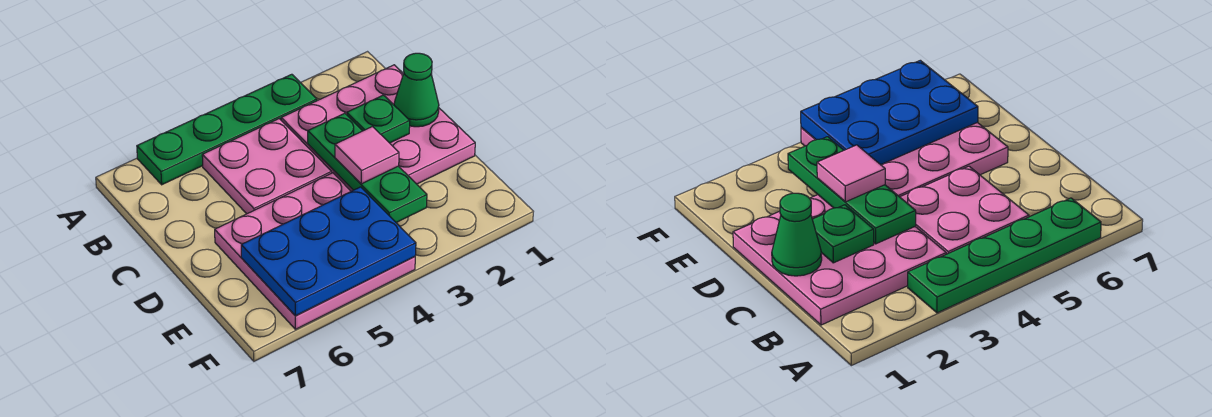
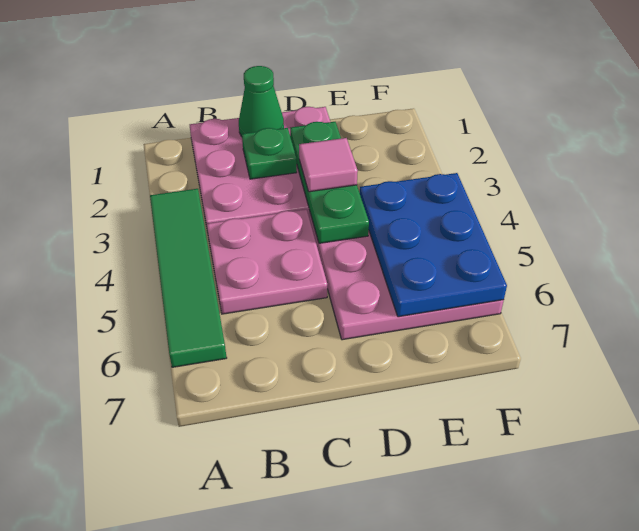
green 1x4 plate [137,74,317,185] -> green 1x4 tile [150,189,227,367]
green 1x3 plate [308,113,427,223] -> green 1x3 plate turned to [290,122,369,243]

